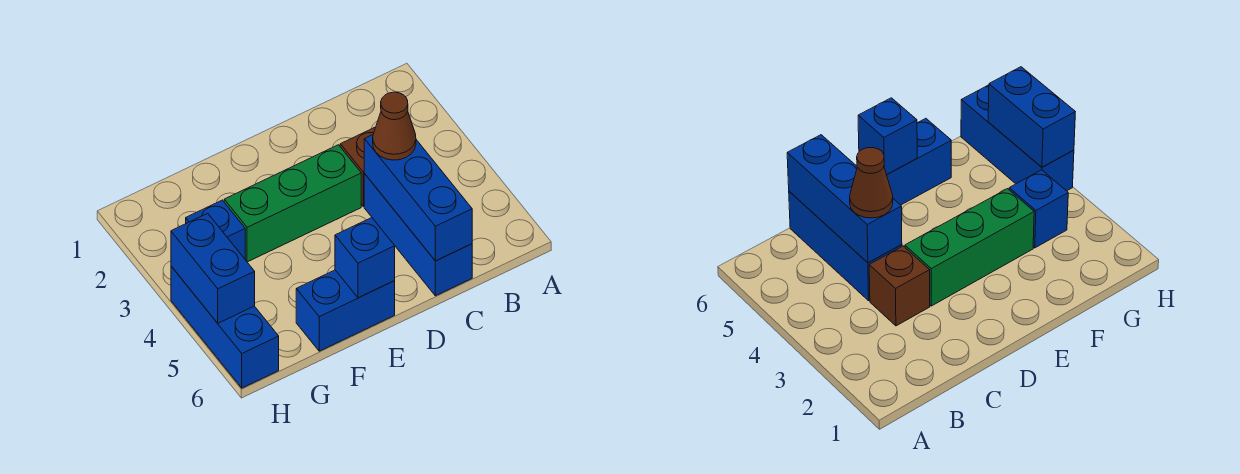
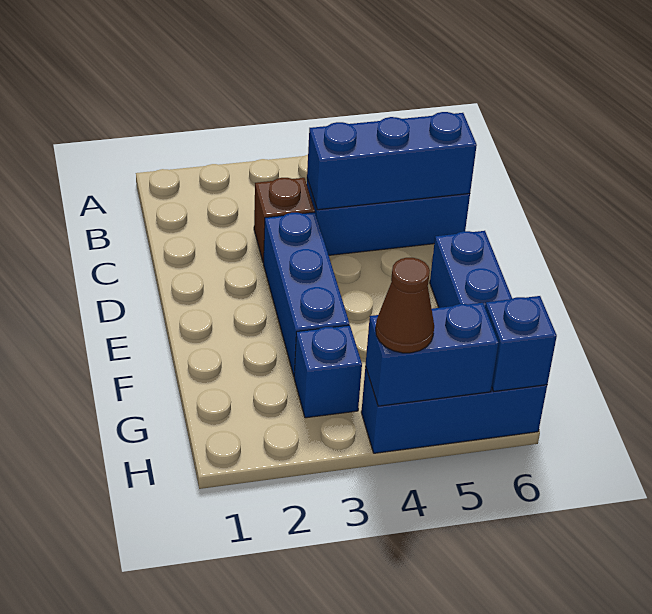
brown 1x1 cone [373,92,416,160] -> brown 1x1 cone moved to [376,258,434,353]
green 1x3 brick [224,145,361,262] -> blue 1x3 brick [264,212,349,375]
blue 1x1 brick [335,218,395,298] -> blue 1x1 brick moved to [485,296,557,391]

